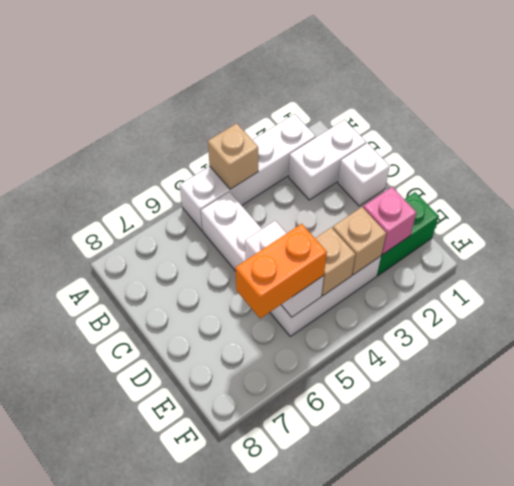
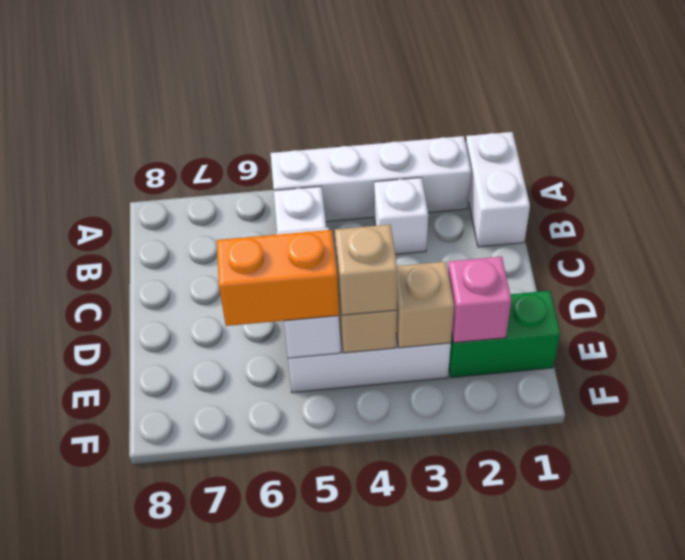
tan 1x1 brick [208,123,258,189] -> tan 1x1 brick moved to [335,225,398,315]
white 1x2 brick [289,120,366,200] -> white 1x2 brick turned to [466,132,530,247]
white 1x1 brick [338,143,390,206] -> white 1x1 brick moved to [374,178,428,254]

